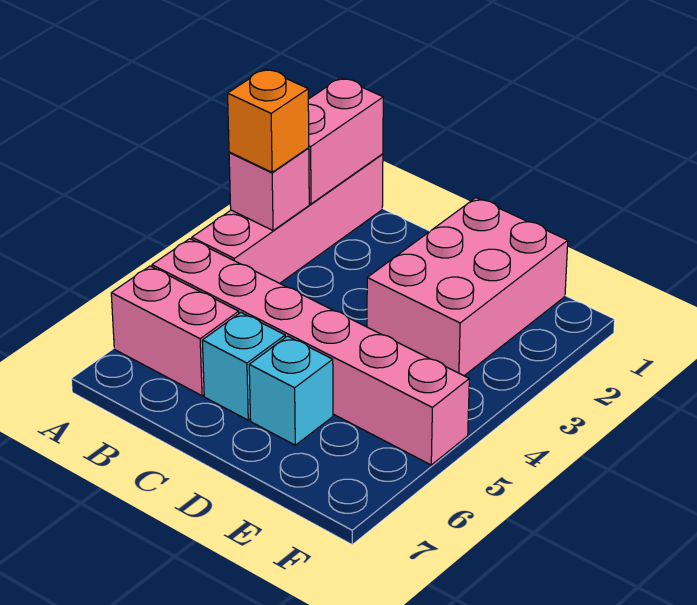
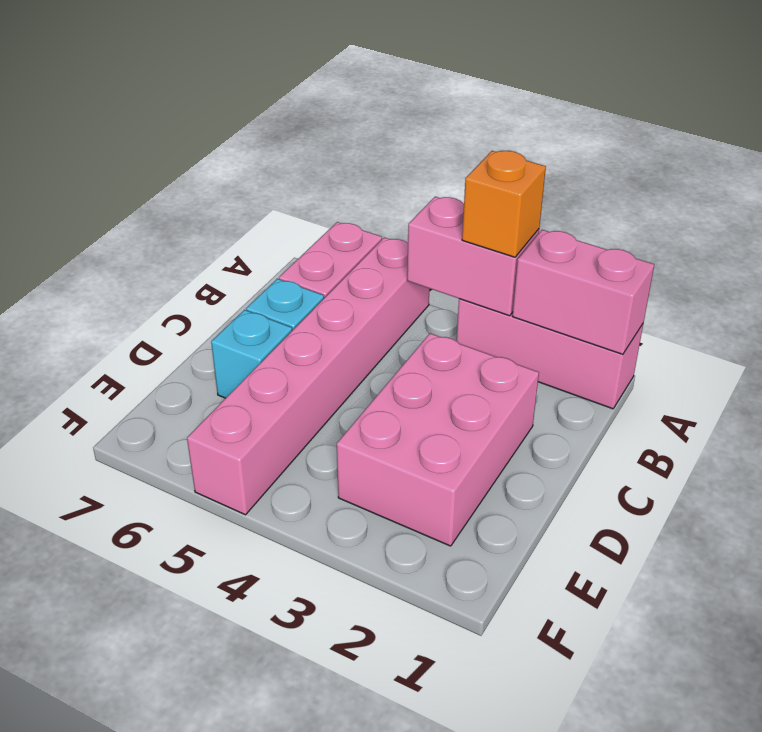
pink 1x4 brick [192,154,383,283] -> pink 1x3 brick [457,299,643,409]
pink 1x1 brick [229,148,309,231] -> pink 1x2 brick [407,197,539,316]
pink 2x3 brick [367,198,568,376] -> pink 2x3 brick turned to [337,333,539,546]

